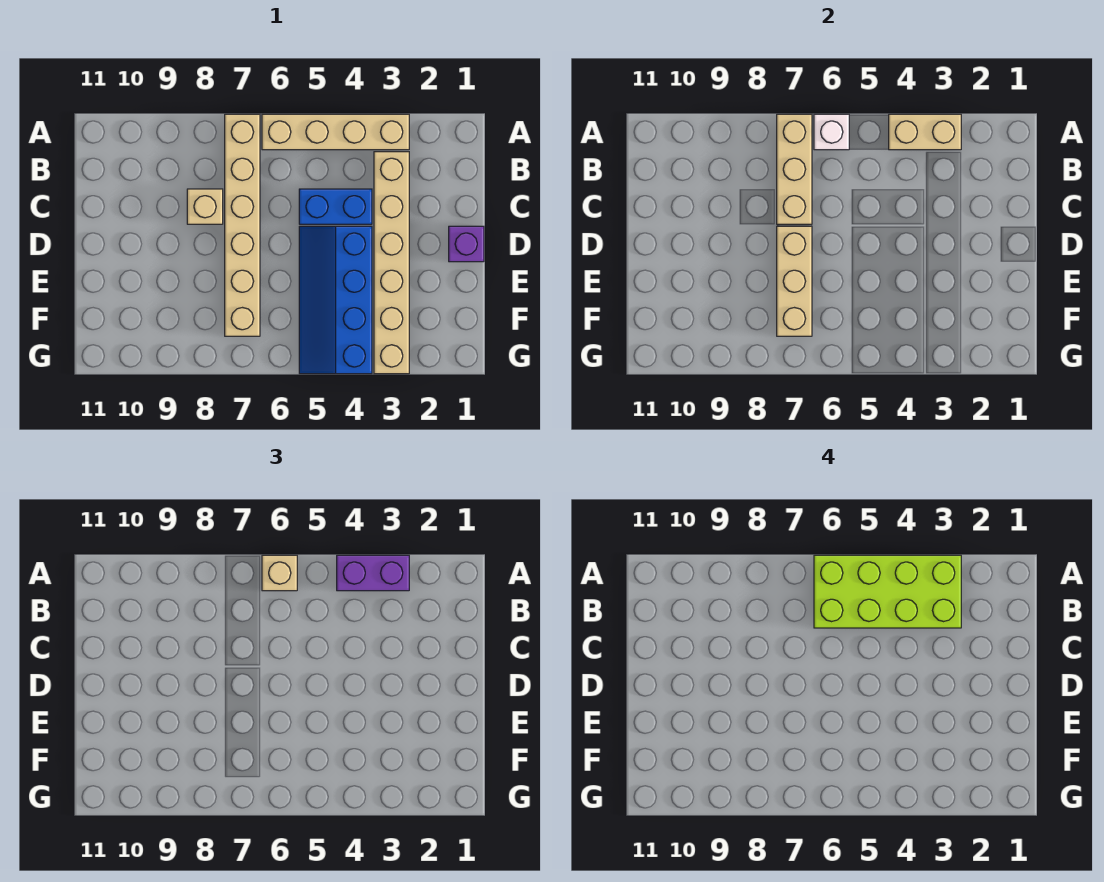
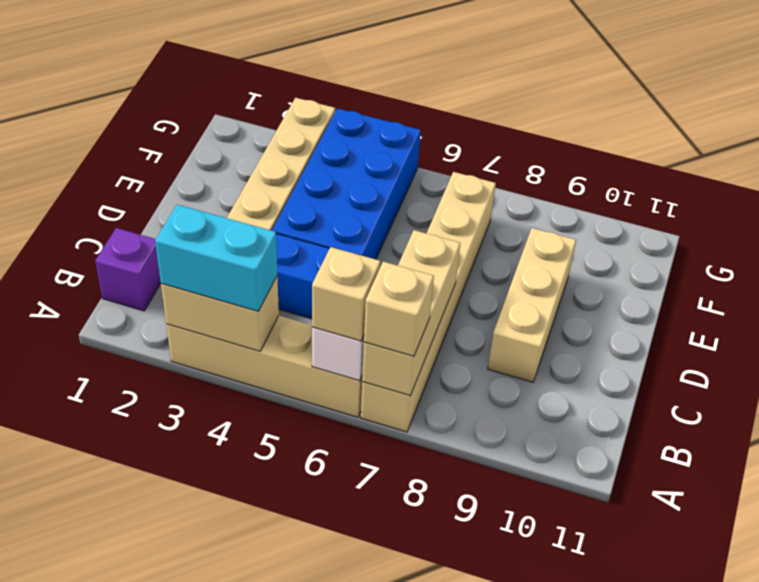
purple 1x2 brick [337,555,409,591] -> cyan 1x2 brick [155,205,277,311]
lime 2x4 brick [814,555,961,628] -> none
tan 1x1 brick [187,189,223,224] -> tan 1x1 brick moved to [364,262,434,356]
purple 1x1 brick [449,226,484,262] -> purple 1x1 brick moved to [95,228,161,311]
blue 2x4 slope [299,226,372,374] -> blue 2x4 brick [272,108,421,259]
tan 1x3 brick [777,226,812,336] -> tan 1x3 brick moved to [488,228,576,382]

